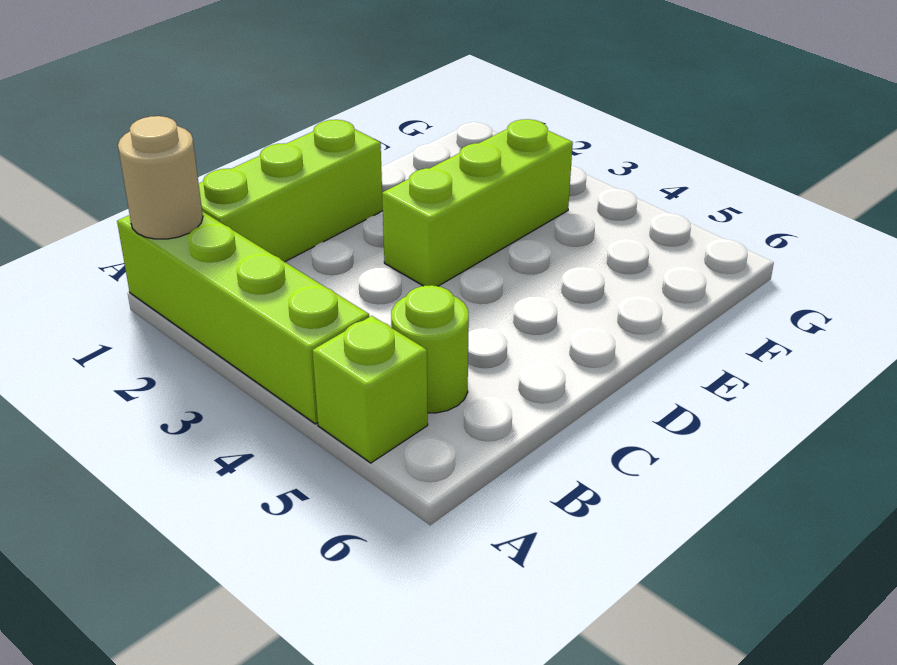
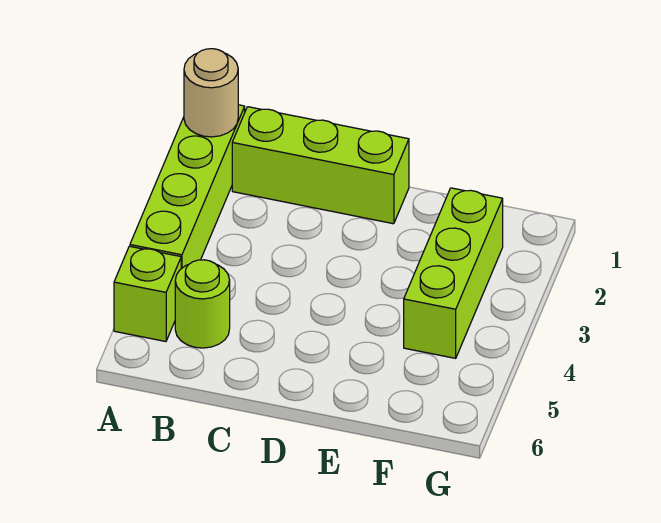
lime 1x3 brick [382,119,573,286] -> lime 1x3 brick turned to [404,188,503,358]

